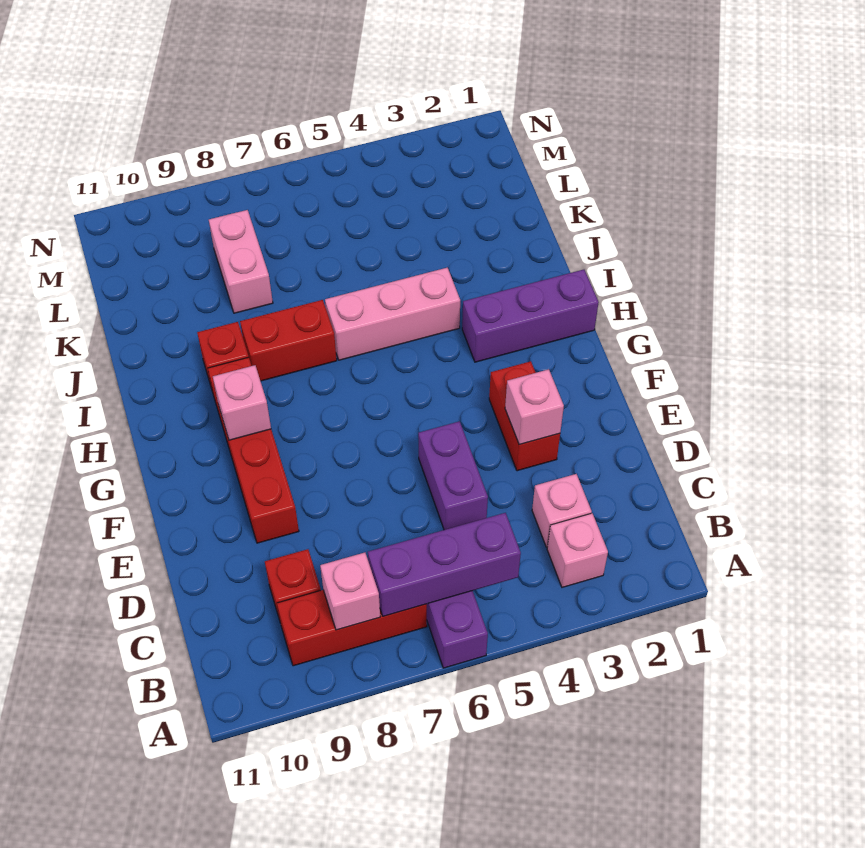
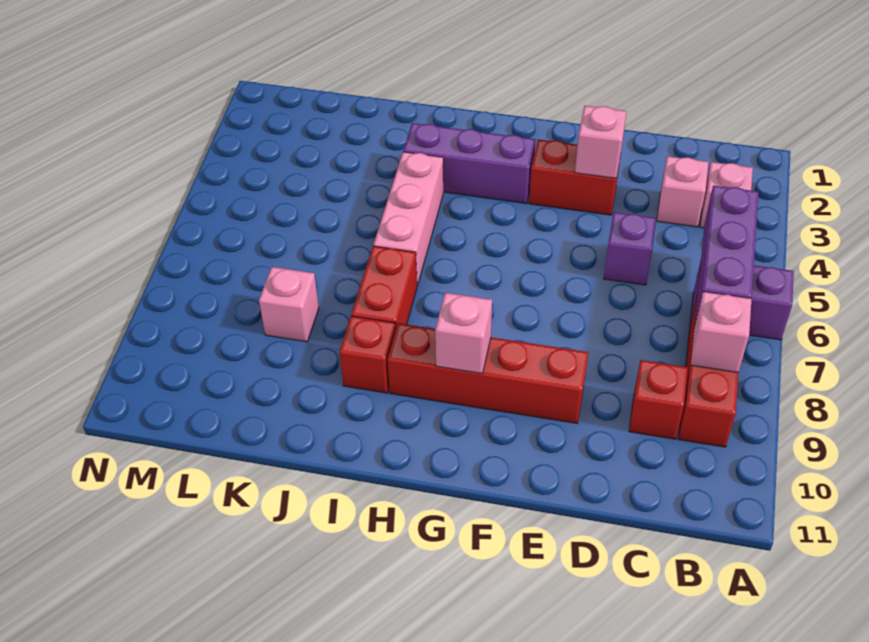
purple 1x2 brick [418,421,488,530] -> purple 1x1 brick [604,212,656,285]
purple 1x3 brick [462,270,599,362] -> purple 1x3 brick turned to [403,123,536,204]
pink 1x2 brick [209,210,273,313] -> pink 1x1 brick [259,267,319,342]

